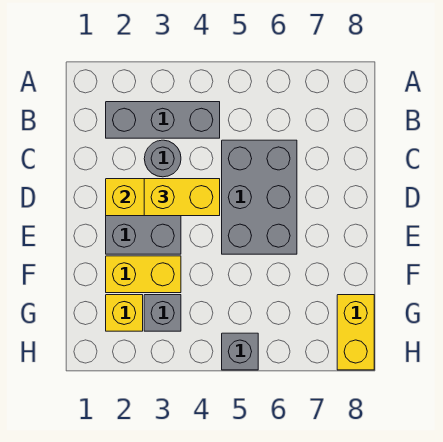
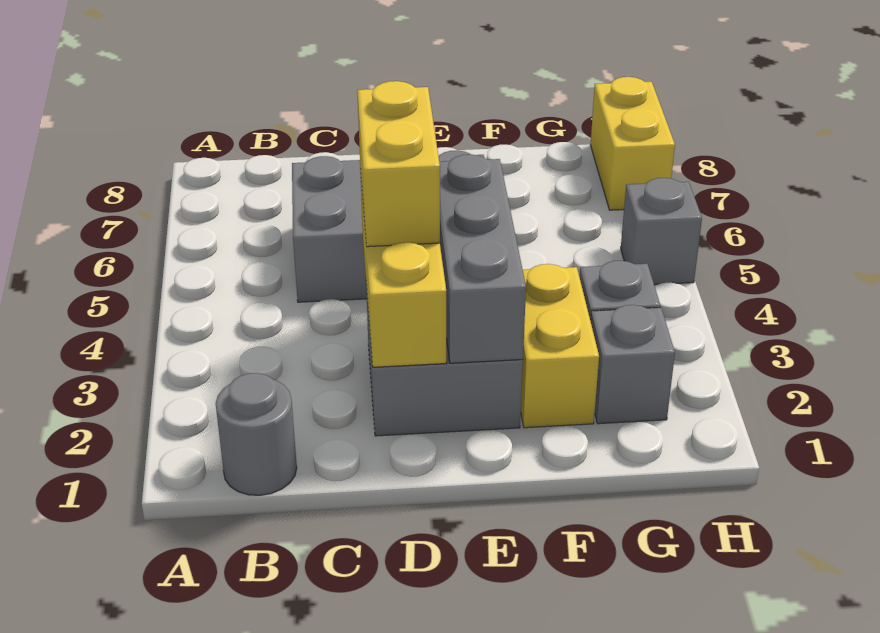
grey 1x3 brick [106,102,220,138] -> grey 1x3 brick moved to [439,154,526,363]
grey 1x1 round brick [144,140,181,177] -> grey 1x1 round brick moved to [216,373,297,495]
yellow 1x1 brick [106,295,143,331] -> grey 1x1 brick [591,305,675,424]
yellow 1x2 brick [337,295,374,370] -> yellow 1x2 brick turned to [590,77,675,210]

